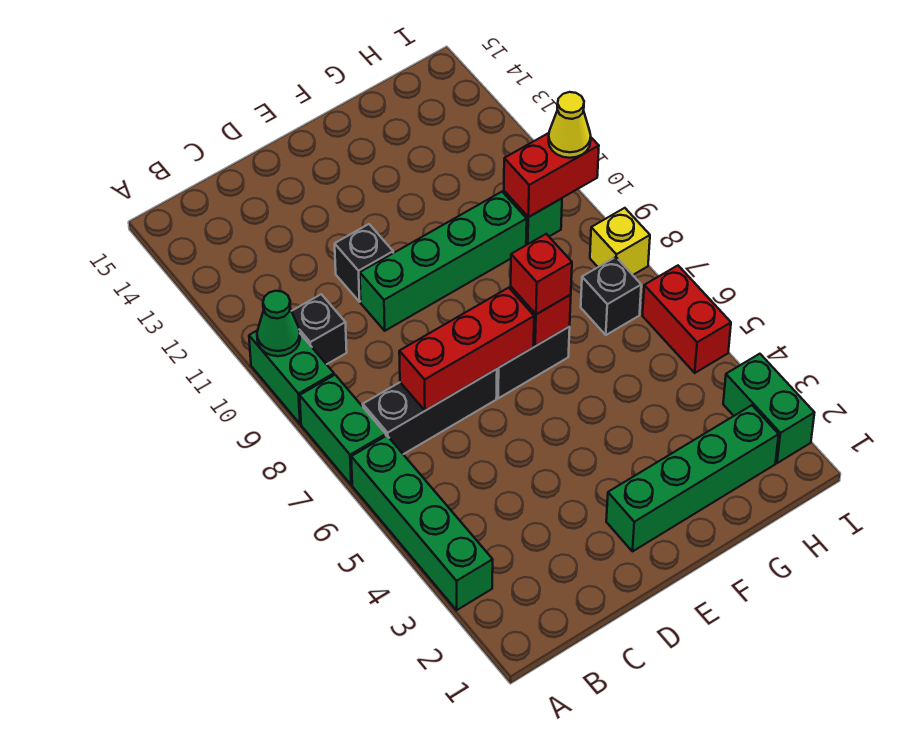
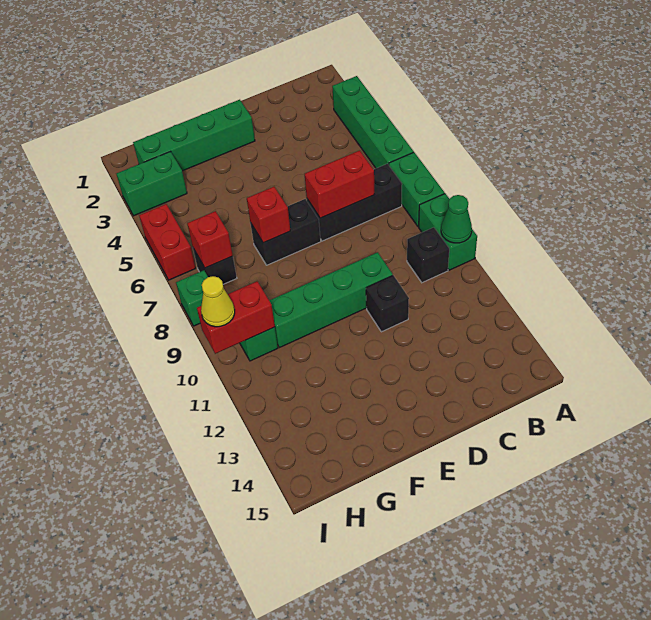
red 1x3 brick [399,288,534,411] -> red 1x2 brick [305,151,374,218]
red 1x1 brick [511,234,572,314] -> red 1x1 brick moved to [187,211,233,268]
green 1x2 brick [723,354,814,463] -> green 1x2 brick turned to [116,152,187,216]
yellow 1x1 brick [590,208,650,275] -> green 1x1 brick [176,270,208,326]

